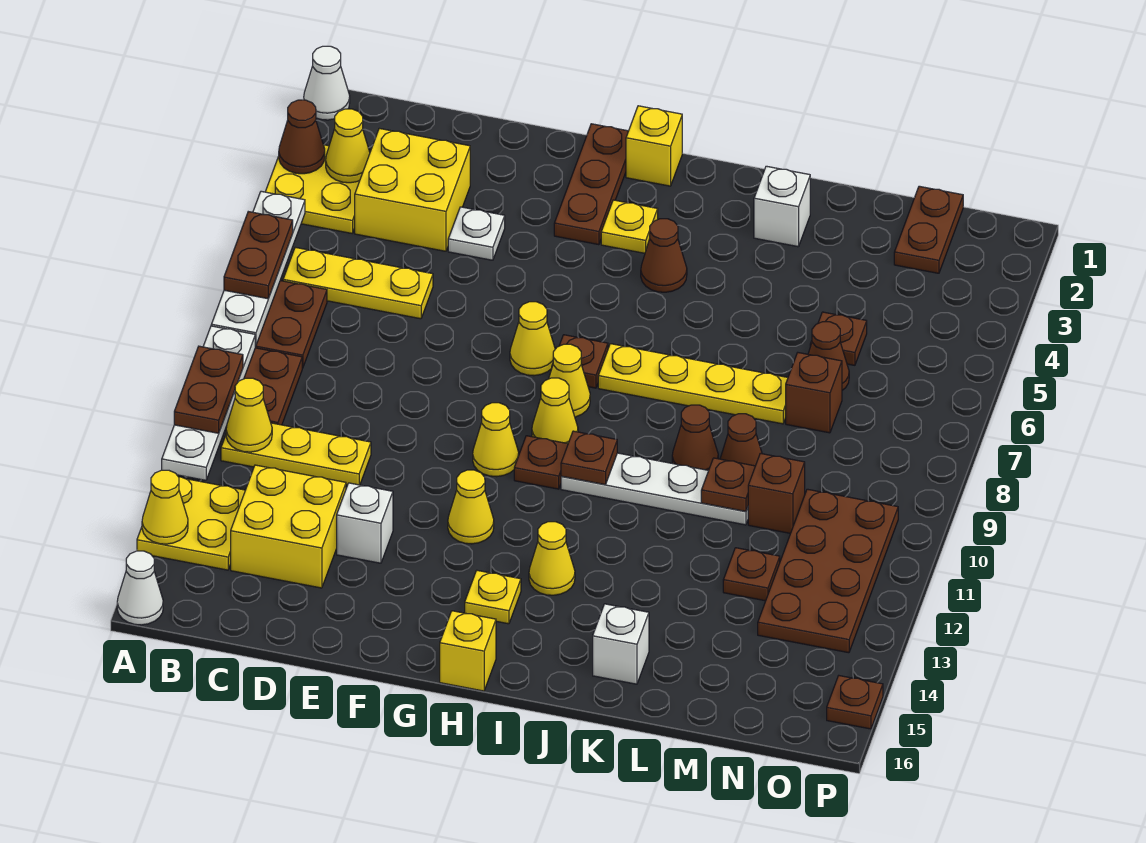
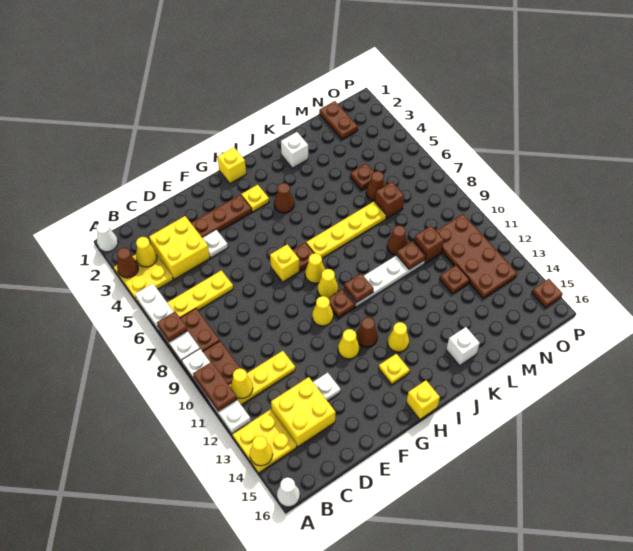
brown 1x2 plate [224,212,293,299] -> brown 1x1 plate [157,312,187,342]
white 1x1 brick [337,483,393,563] -> white 1x1 plate [313,373,341,401]
brown 1x3 plate [554,124,628,245] -> brown 1x3 plate turned to [191,195,252,237]
yellow 1x1 cone [510,302,555,376] -> yellow 1x1 brick [270,244,300,282]
brown 1x1 cone [672,405,718,470] -> brown 1x1 cone moved to [356,317,378,347]

